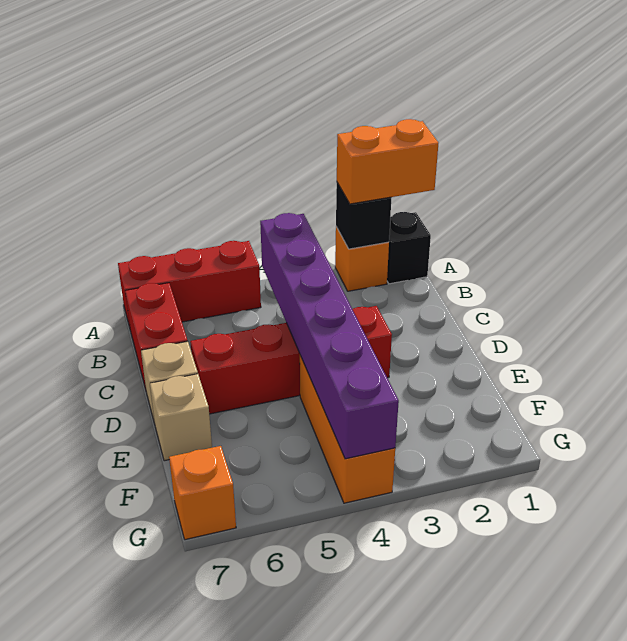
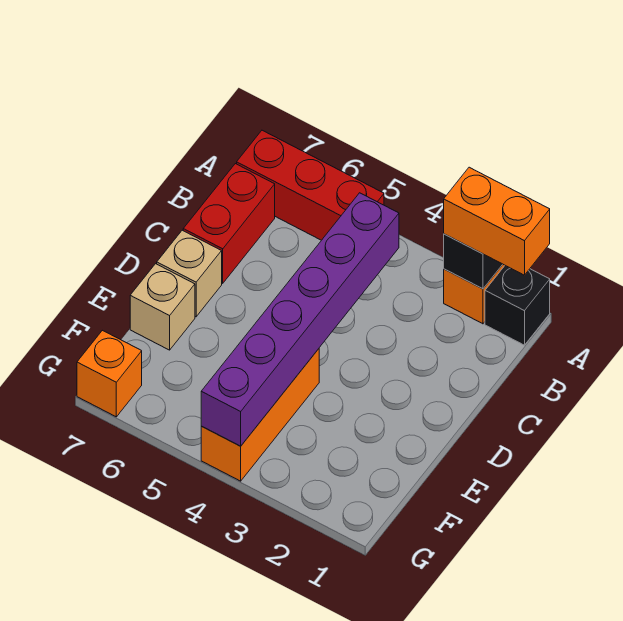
red 1x4 brick [190,306,392,414] -> none

